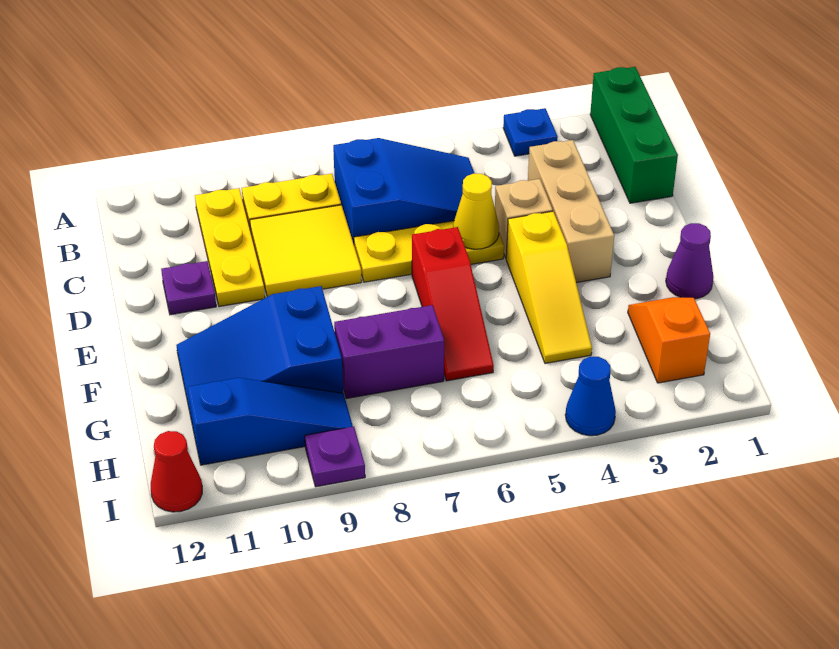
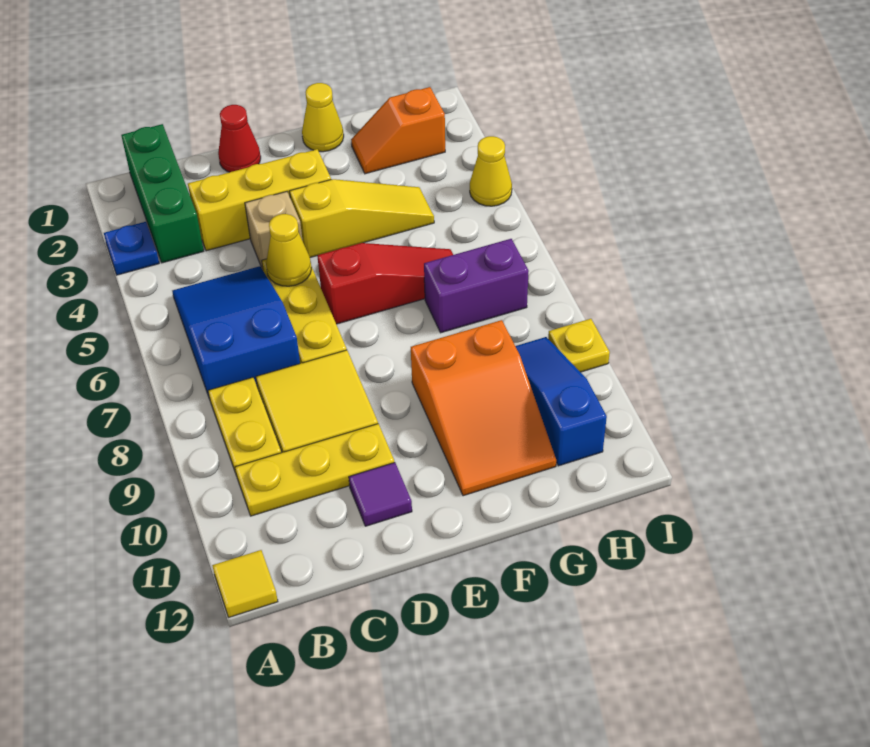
green 1x3 brick [590,67,678,203] -> green 1x3 brick turned to [121,124,204,263]
none -> yellow 1x1 tile [212,550,278,617]
tan 1x3 brick [528,140,614,283] -> yellow 1x3 brick [188,149,331,251]
purple 1x1 plate [161,261,216,315] -> purple 1x1 tile [349,463,412,526]
purple 1x1 cone [666,223,713,299] -> yellow 1x1 cone [302,83,344,152]
blue 2x3 slope [176,286,343,421] -> orange 2x3 slope [411,320,556,496]
purple 1x2 brick [334,305,444,399] -> purple 1x2 brick turned to [424,239,529,333]
blue 1x1 cone [565,357,616,436] -> yellow 1x1 cone [470,136,512,206]
purple 1x1 plate [305,427,365,487] -> yellow 1x1 plate [548,319,610,372]
red 1x1 cone [151,431,202,512] -> red 1x1 cone moved to [218,105,261,172]

